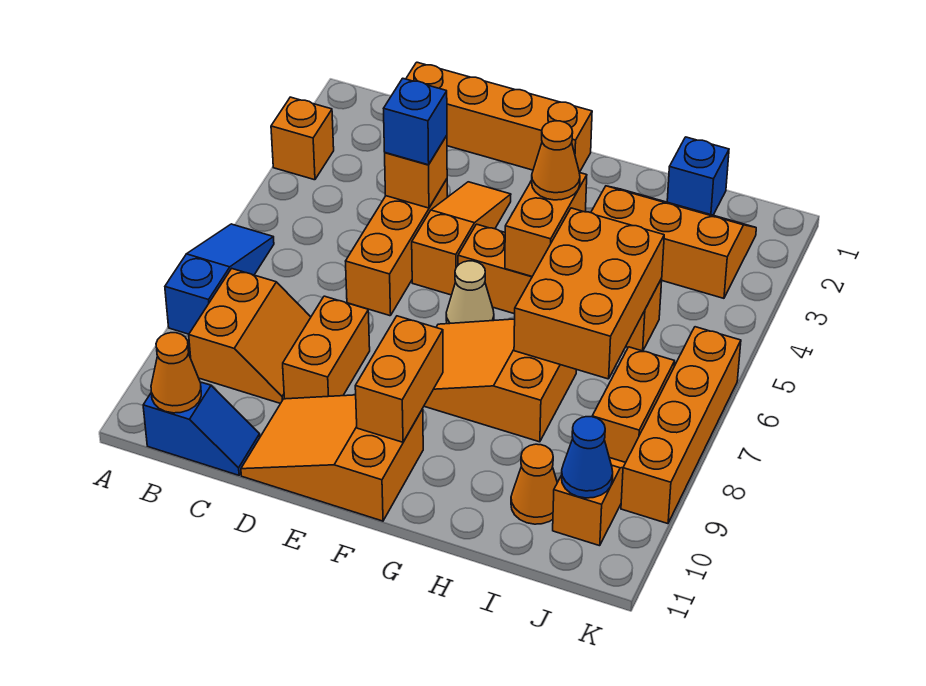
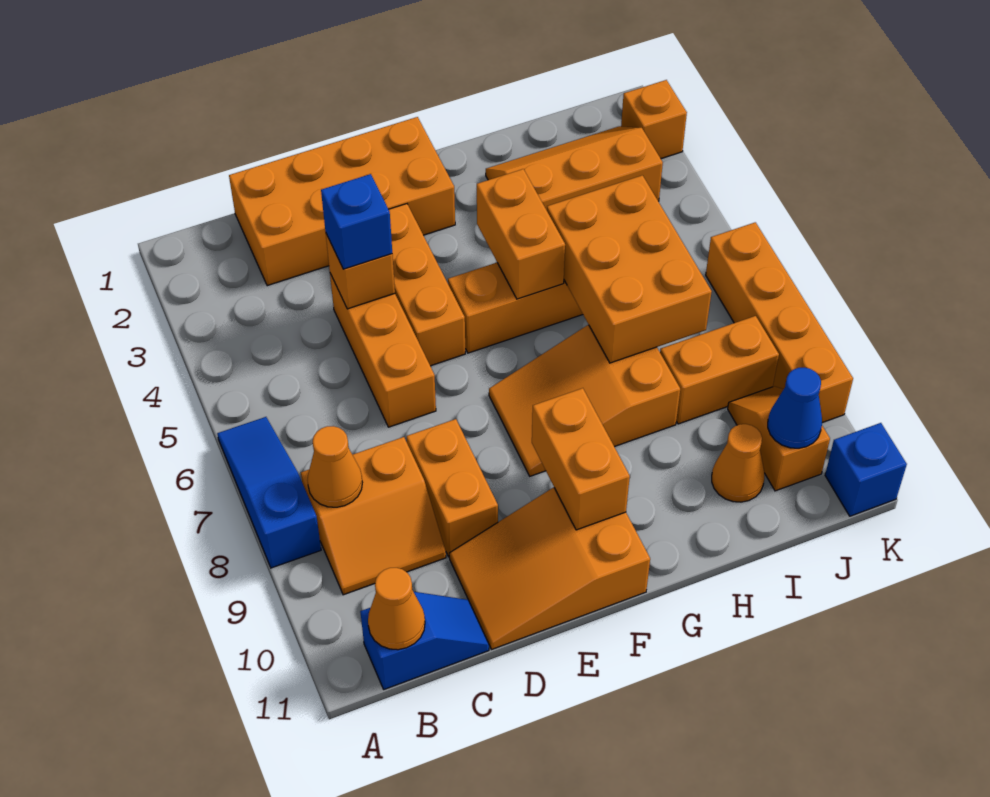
orange 1x1 brick [271,97,334,180] -> orange 1x1 brick moved to [621,80,687,159]
orange 2x2 slope [189,269,311,404] -> orange 2x2 slope turned to [301,437,446,595]
orange 1x4 brick [406,62,592,172] -> orange 2x4 brick [229,117,455,286]
orange 1x3 slope [412,182,511,295] -> orange 1x3 brick [389,204,465,366]
tan 1x1 cone [446,261,494,324] -> none
orange 1x1 cone [531,121,580,200] -> orange 1x1 cone moved to [307,426,362,507]
blue 1x1 brick [667,137,729,215] -> blue 1x1 brick moved to [825,423,907,516]
orange 1x2 brick [592,347,675,462] -> orange 1x2 brick turned to [660,316,779,424]

